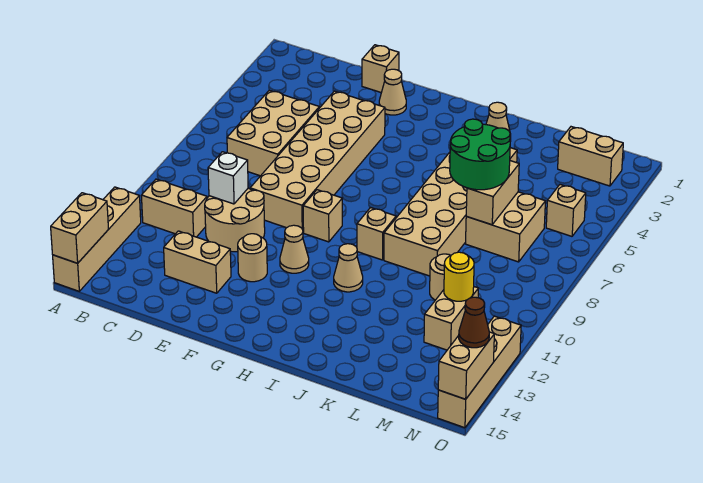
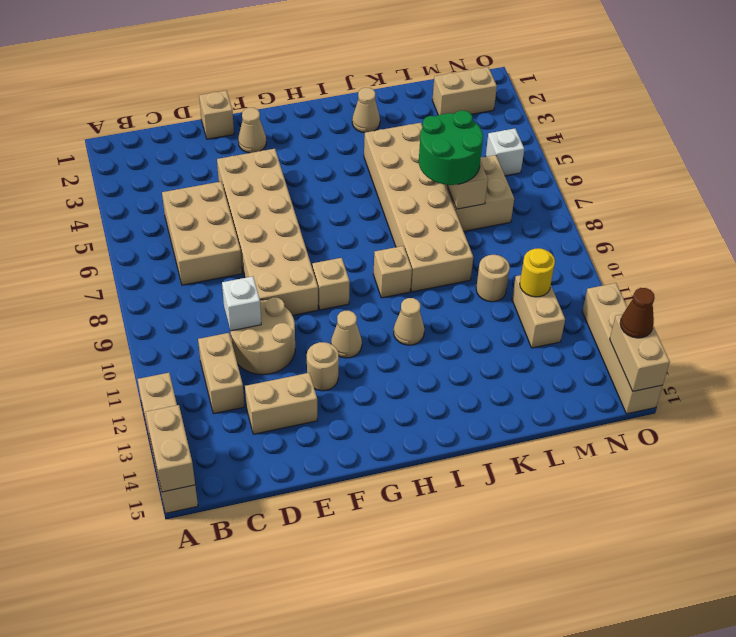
tan 1x2 brick [141,179,207,237] -> tan 1x2 brick turned to [198,333,244,414]
tan 1x1 brick [546,185,586,236] -> white 1x1 brick [486,129,524,176]

